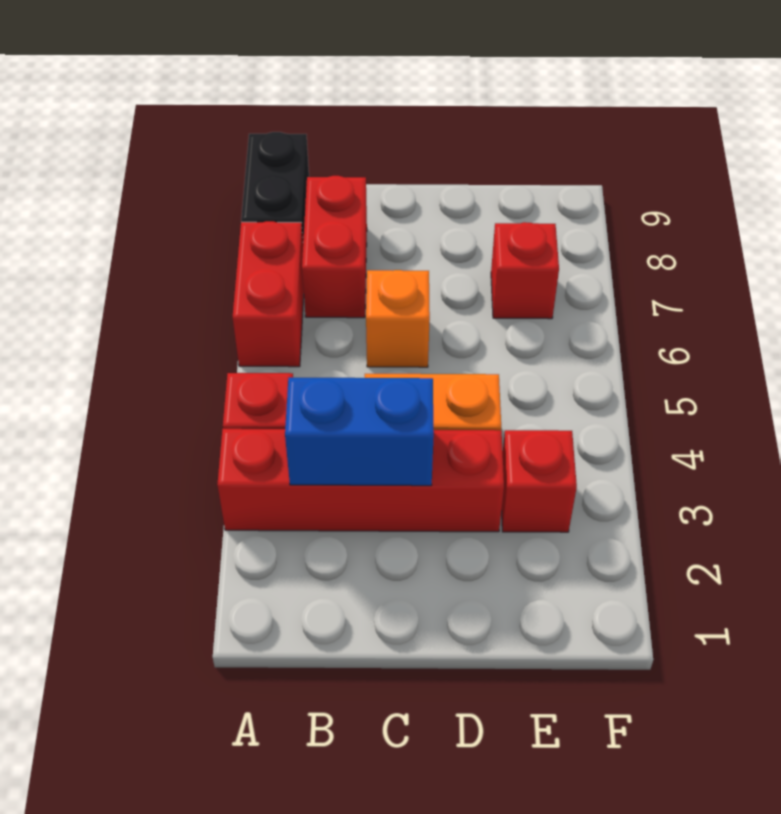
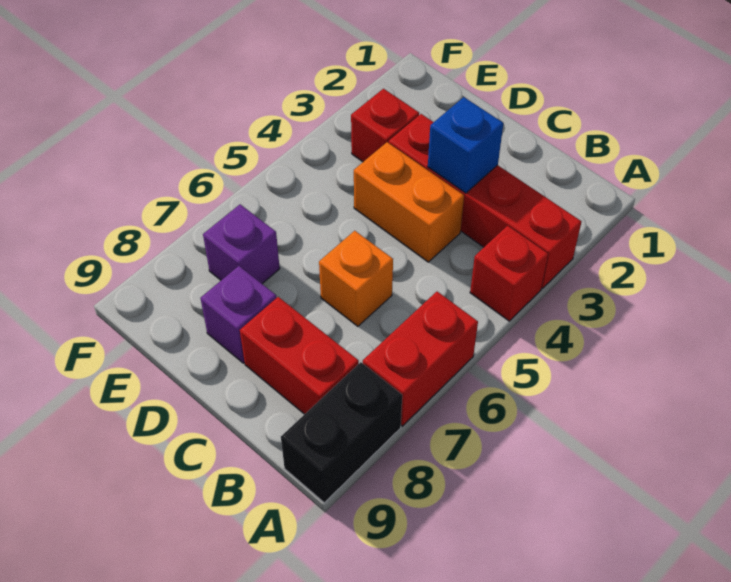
blue 1x2 brick [285,378,434,486] -> blue 1x1 brick [428,97,503,193]
red 1x2 brick [302,176,367,318] -> red 1x2 brick turned to [240,297,359,414]
none -> purple 1x1 brick [201,266,276,363]
red 1x1 brick [491,222,559,319] -> purple 1x1 brick [203,204,280,284]

